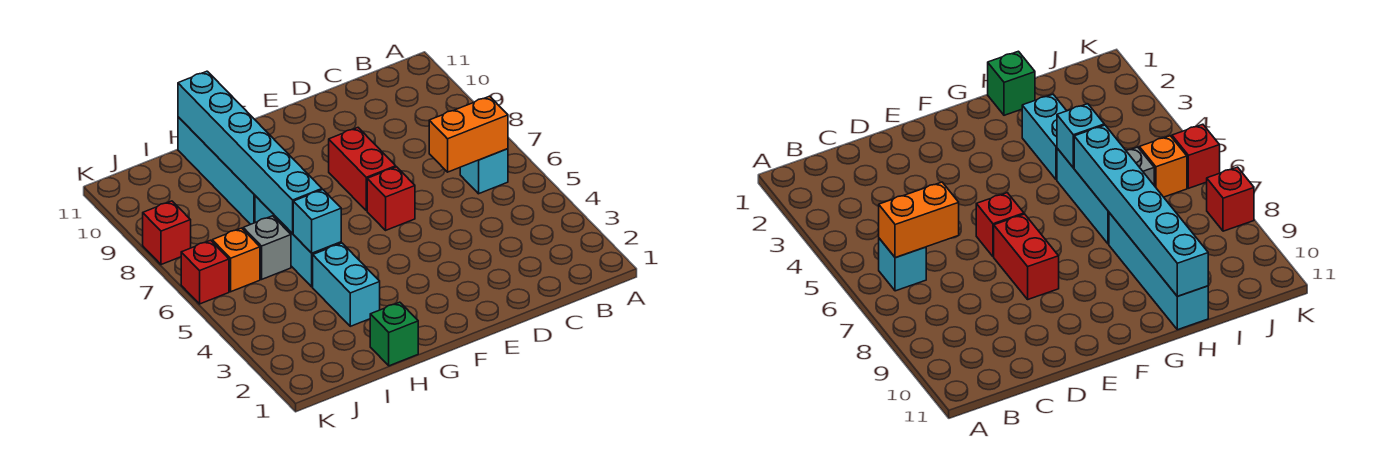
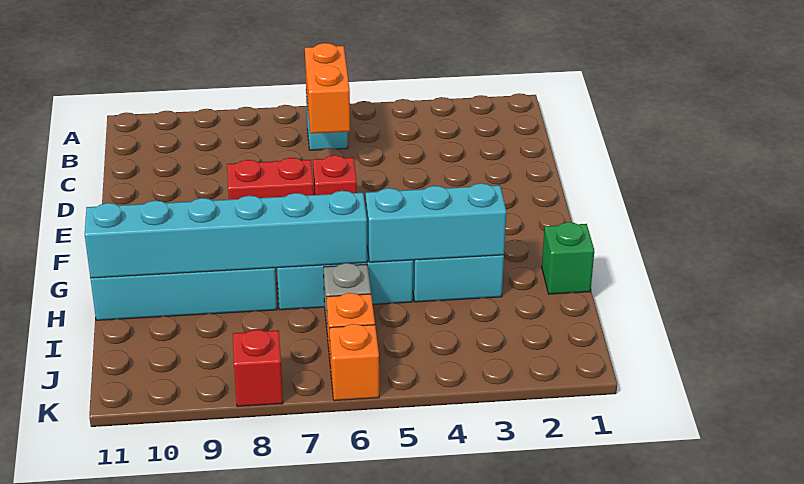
cyan 1x1 brick [293,190,341,253] -> cyan 1x3 brick [366,183,506,262]
red 1x1 brick [181,240,229,304] -> orange 1x1 brick [330,324,379,401]

